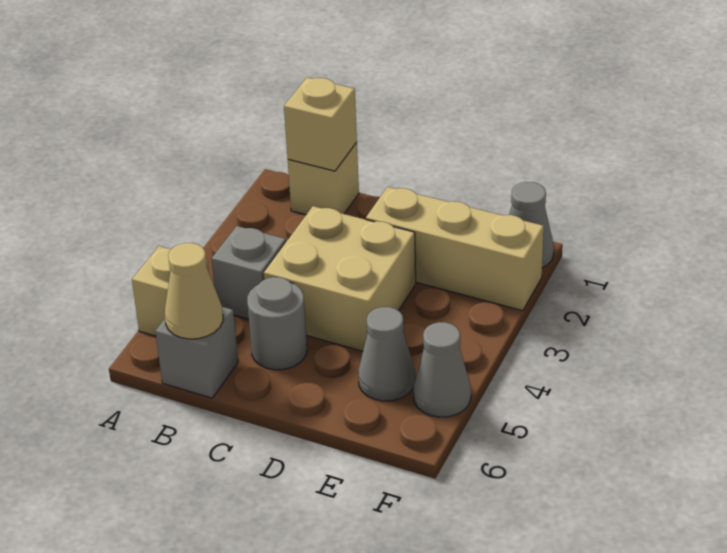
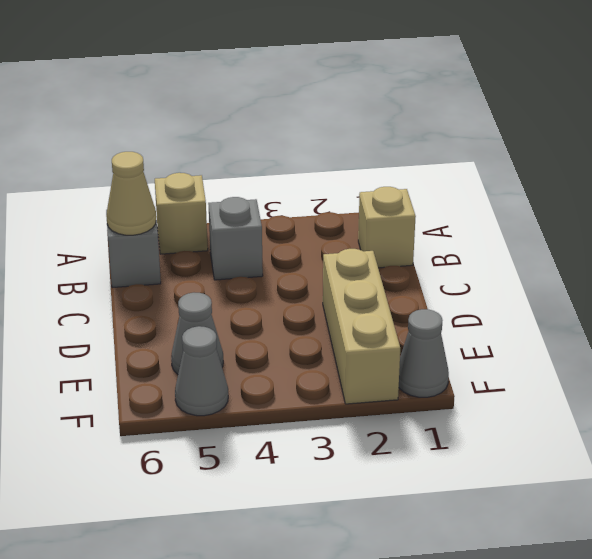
tan 1x1 brick [284,78,357,171] -> none
tan 2x2 brick [264,206,416,351] -> none
grey 1x1 round brick [247,277,307,370] -> none

